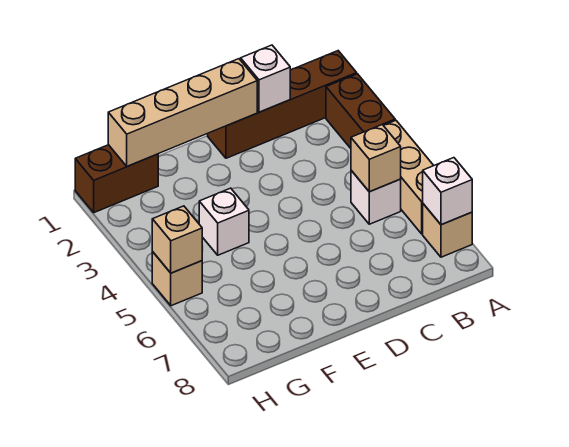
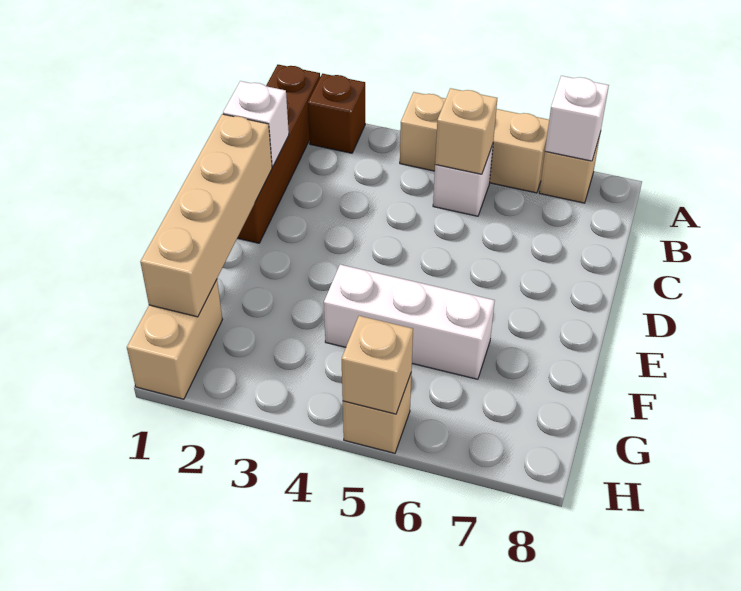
brown 1x2 brick [326,74,395,148] -> brown 1x1 brick [308,74,365,153]
white 1x1 brick [199,188,249,255] -> white 1x3 brick [324,265,495,379]
brown 1x2 brick [75,145,158,213] -> tan 1x2 brick [127,280,222,399]

